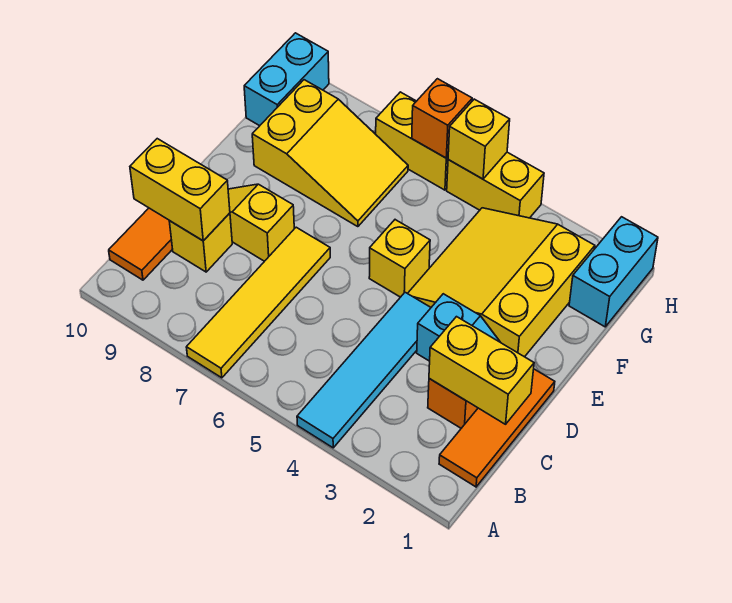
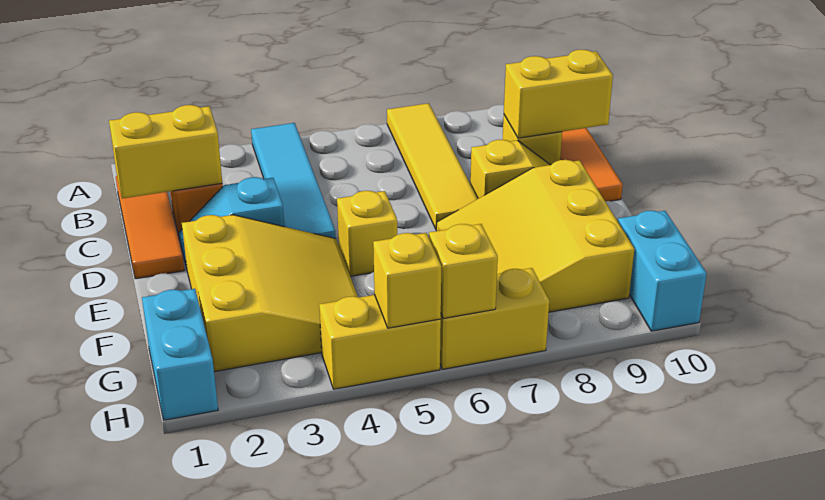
yellow 2x3 slope [252,80,408,227] -> yellow 3x3 slope [436,160,634,312]
orange 1x1 brick [412,79,472,158] -> yellow 1x1 brick [429,224,498,318]

